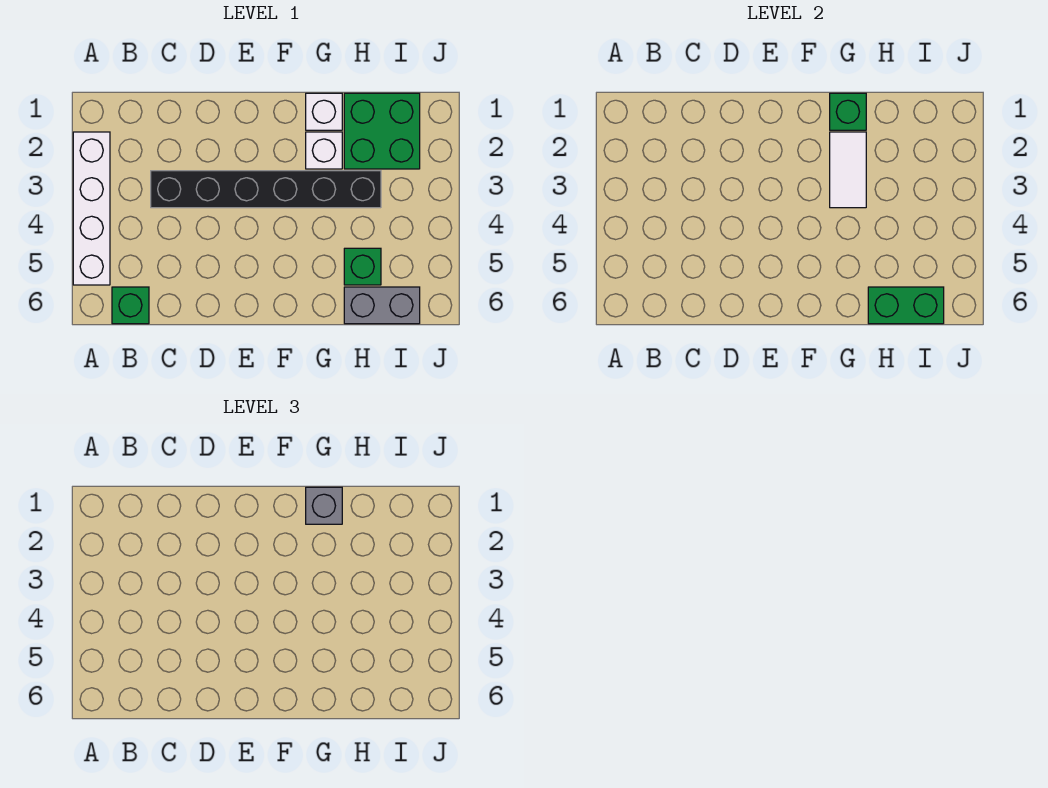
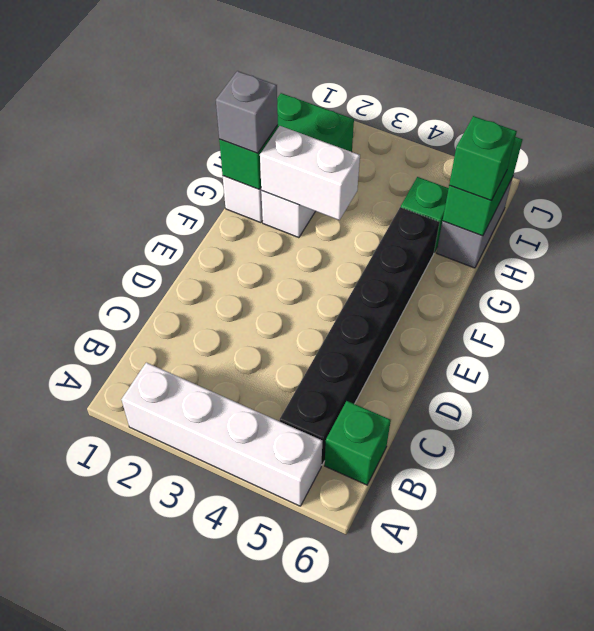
black 1x6 brick [151,171,381,208] -> black 1x6 brick moved to [280,207,439,465]
white 1x2 tile [830,132,866,208] -> white 1x2 brick [260,126,360,220]
none -> green 1x1 brick [449,116,517,201]

